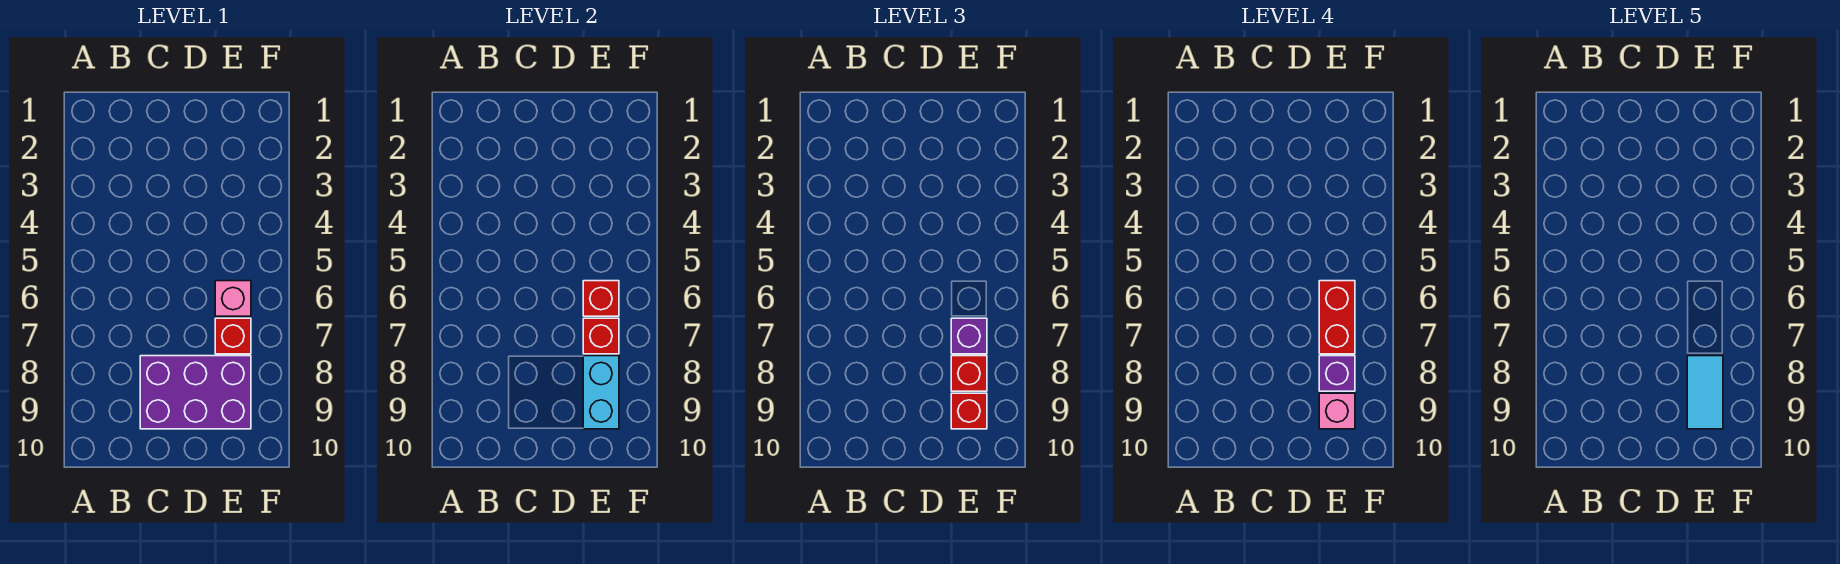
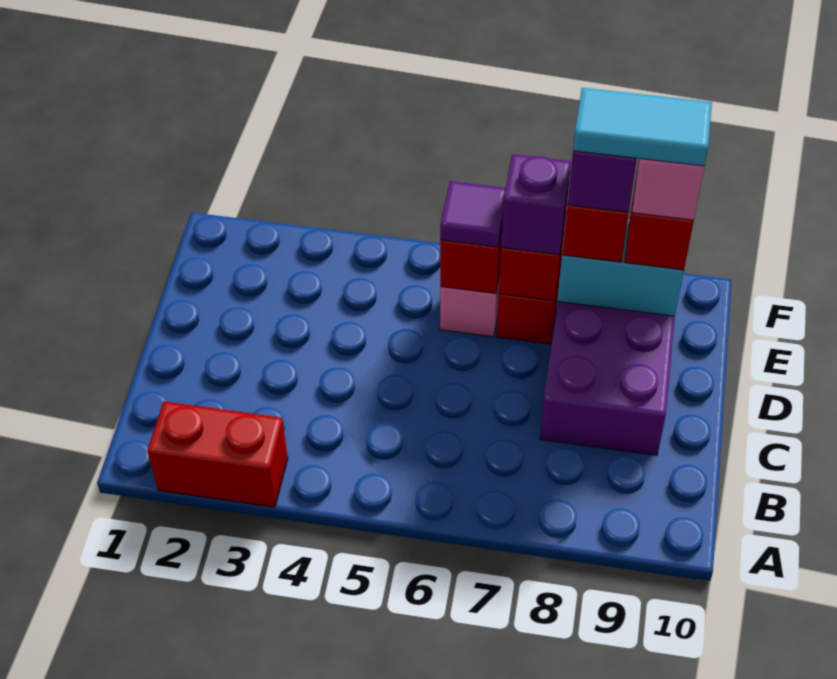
none -> purple 1x1 tile [440,181,506,247]
red 1x2 brick [1319,281,1355,354] -> red 1x2 brick moved to [147,401,288,507]

